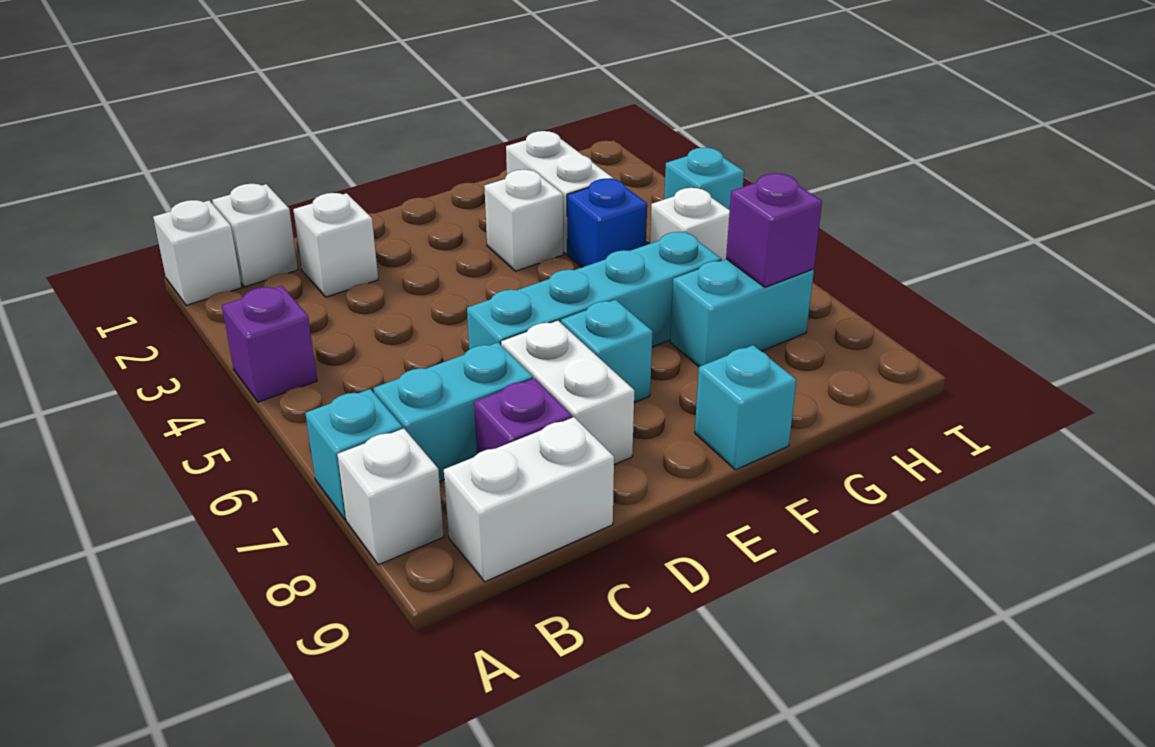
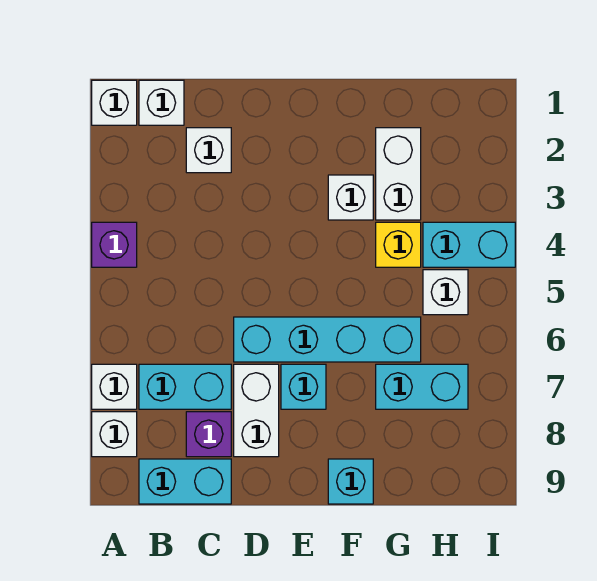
cyan 1x1 brick [305,389,403,520] -> white 1x1 brick [92,364,137,409]
white 1x2 brick [444,417,614,582] -> cyan 1x2 brick [139,459,231,504]
blue 1x1 brick [567,179,647,267] -> yellow 1x1 brick [376,222,421,267]
purple 1x1 brick [726,173,822,287] -> none
cyan 1x1 brick [664,148,744,210] -> cyan 1x2 brick [423,222,515,267]

